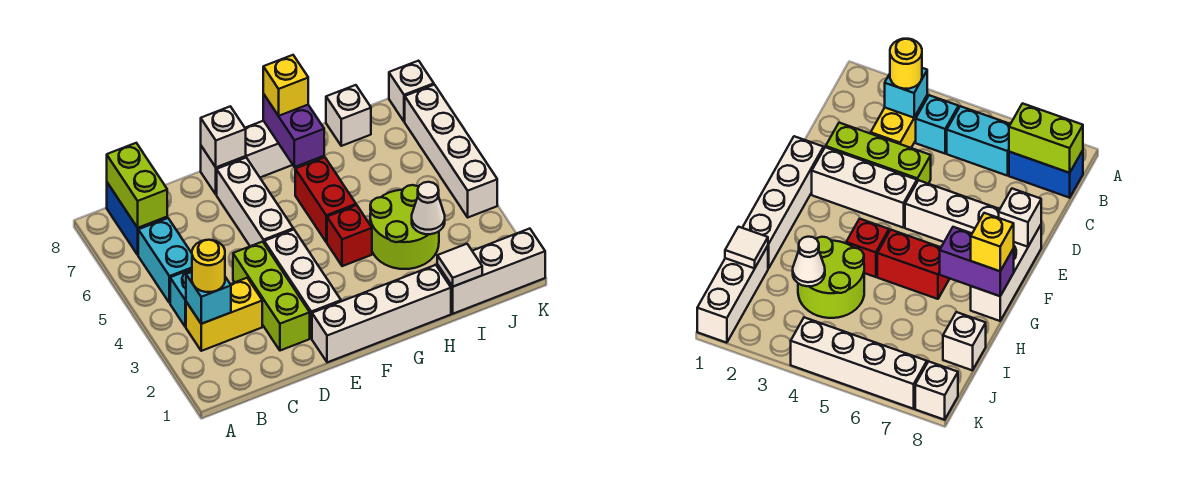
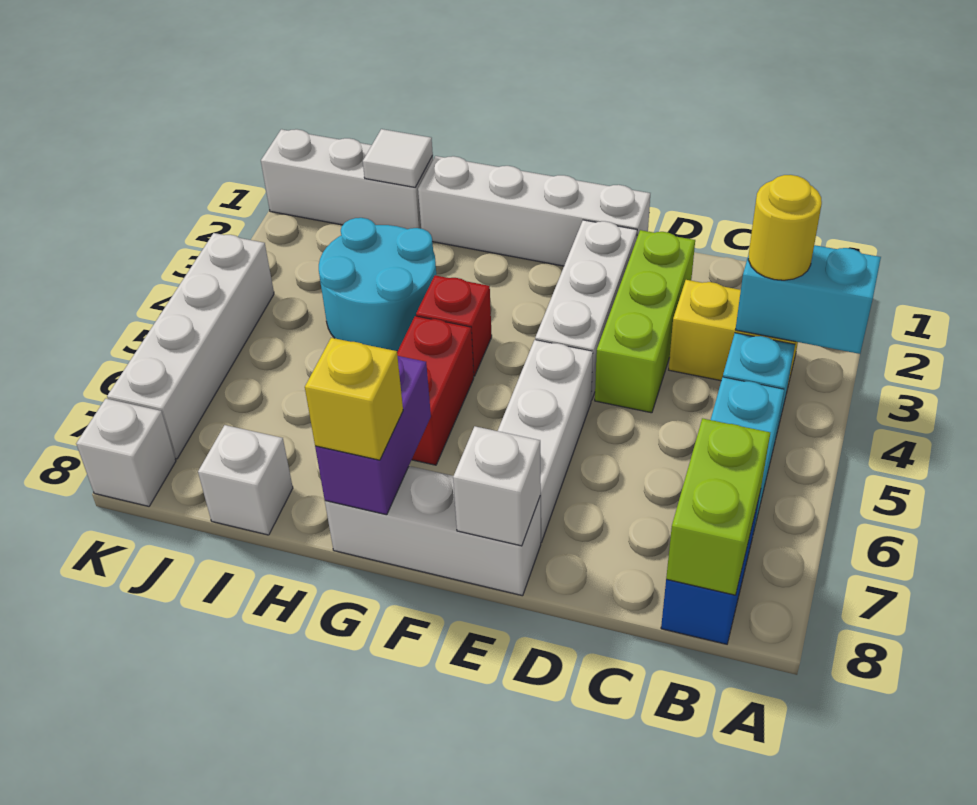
cyan 1x1 brick [186,272,231,324] -> cyan 1x2 brick [735,245,881,354]
lime 2x2 round brick [370,185,439,269] -> cyan 2x2 round brick [319,218,437,352]
white 1x1 cone [412,182,445,234] -> none

